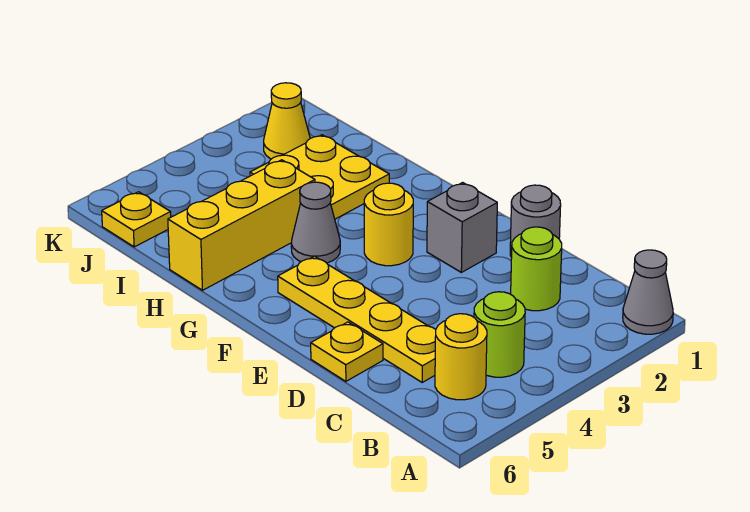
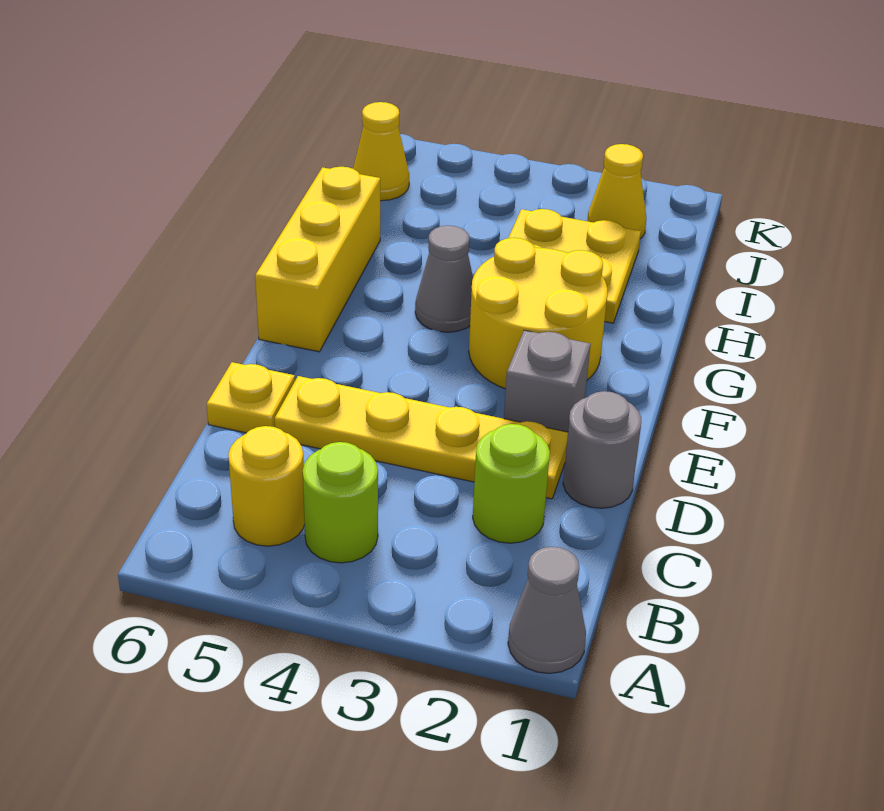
yellow 1x4 plate [278,256,436,382] -> yellow 1x4 plate turned to [275,376,568,499]
yellow 1x1 round brick [364,183,413,266] -> yellow 2x2 round brick [469,238,607,389]
yellow 1x3 brick [168,160,315,290] -> yellow 1x3 brick turned to [255,167,380,352]
yellow 1x1 plate [102,192,171,247] -> yellow 1x1 cone [353,102,409,201]

